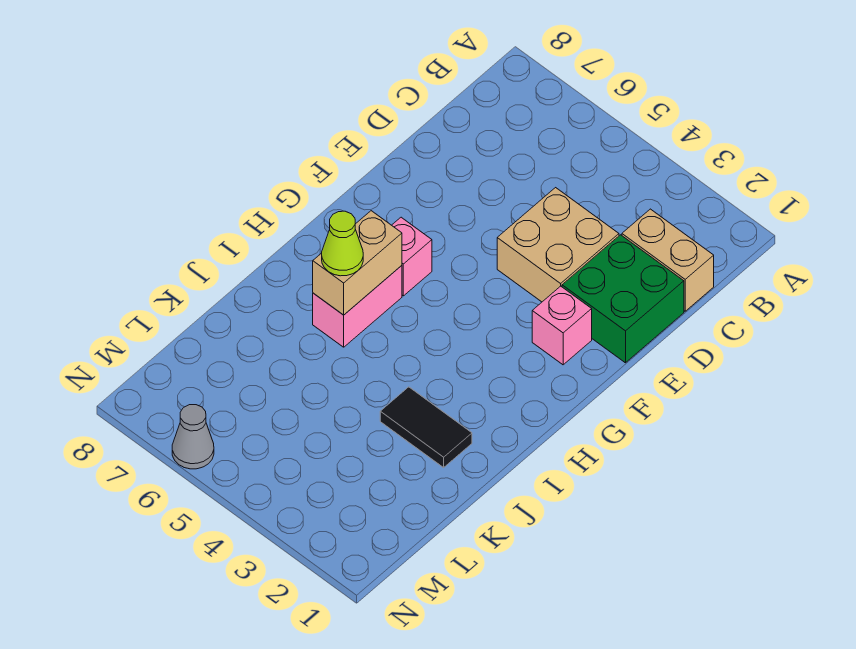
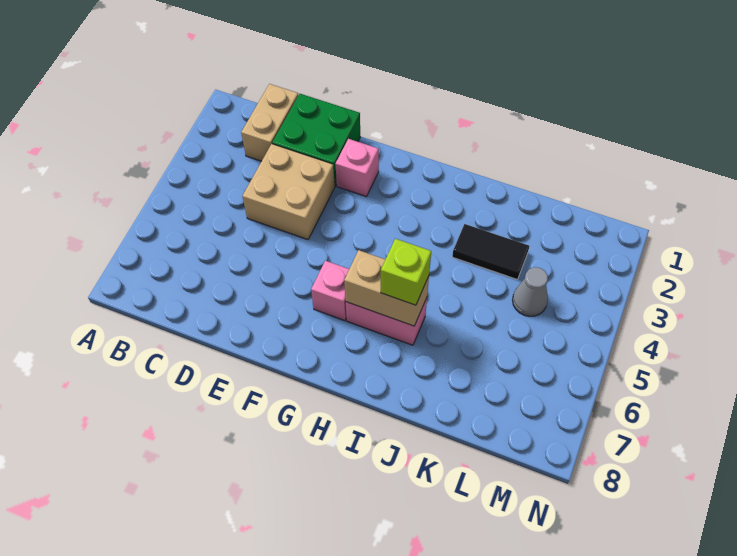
lime 1x1 cone [322,211,363,276] -> lime 1x1 brick [381,239,431,305]
black 1x2 tile [380,387,472,467] -> black 1x2 tile turned to [452,224,529,279]
grey 1x1 cone [172,405,214,469] -> grey 1x1 cone moved to [513,267,548,316]

